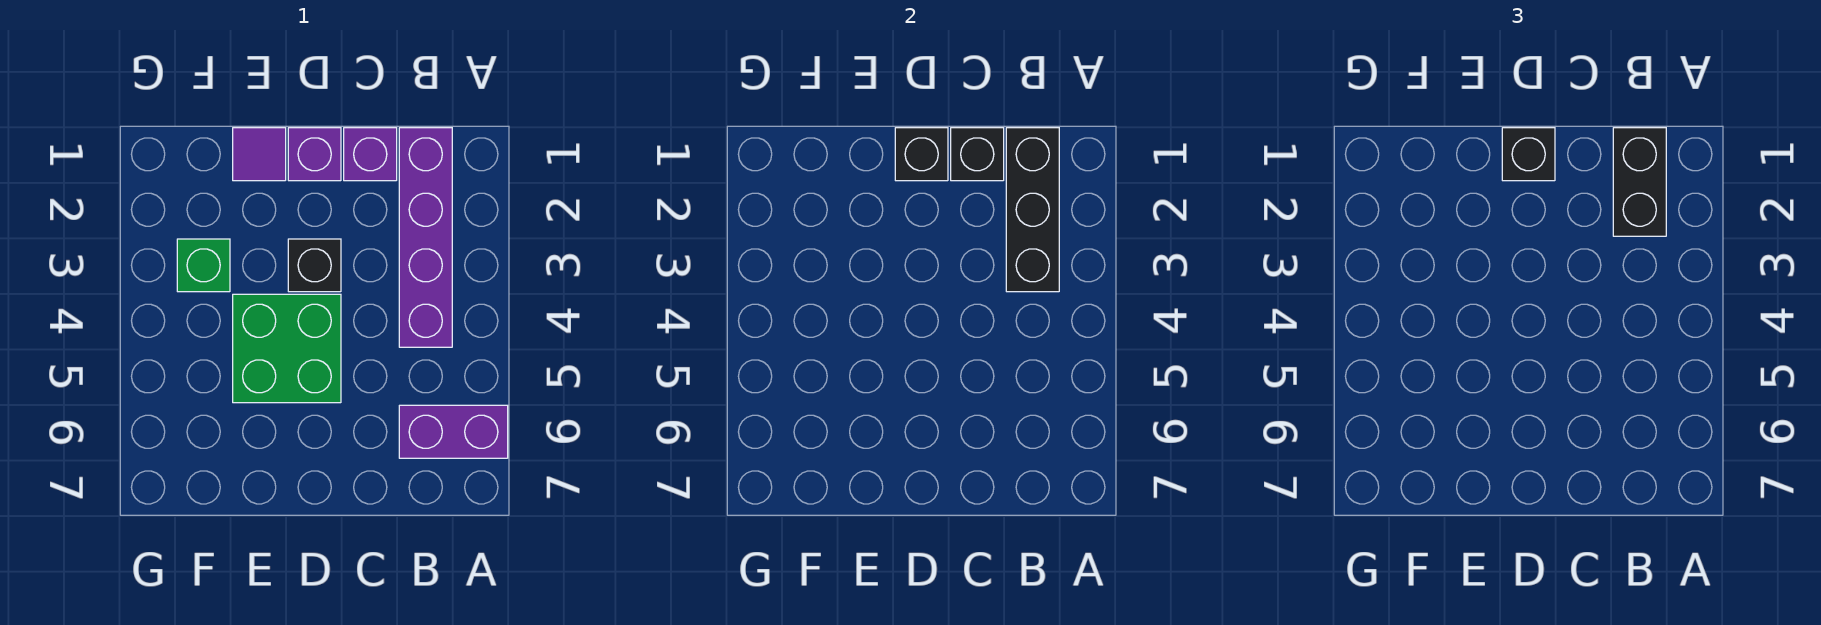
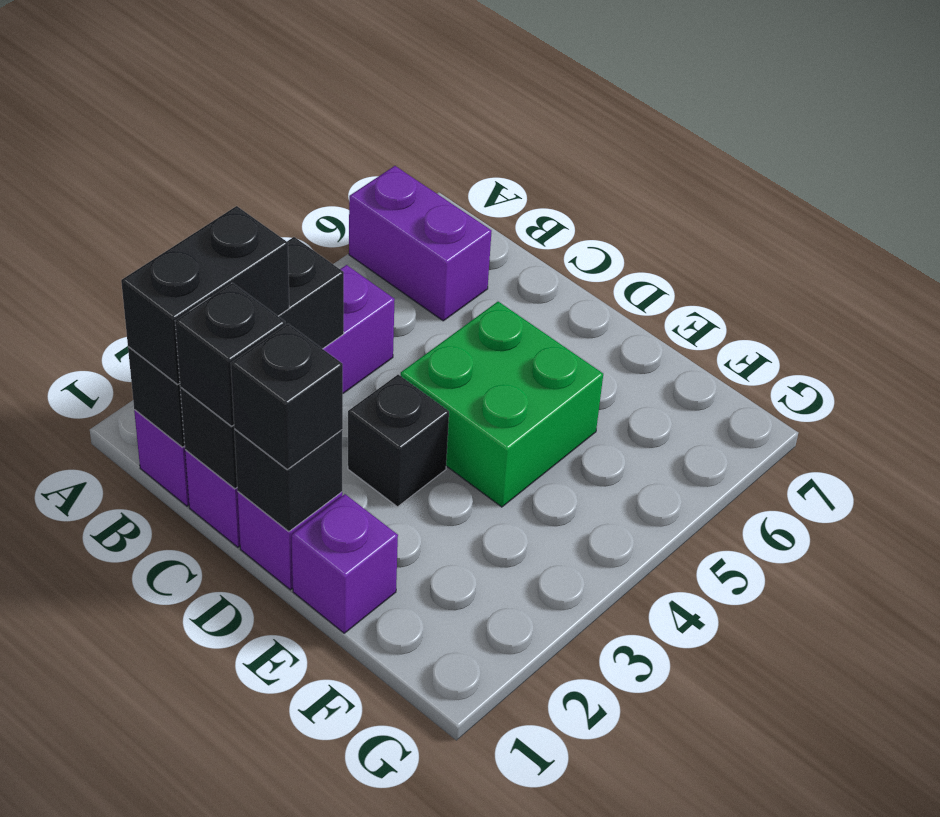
none -> black 1x1 brick [175,283,285,426]
purple 1x1 tile [233,128,286,181] -> purple 1x1 brick [292,494,398,633]
green 1x1 brick [177,239,230,292] -> none

